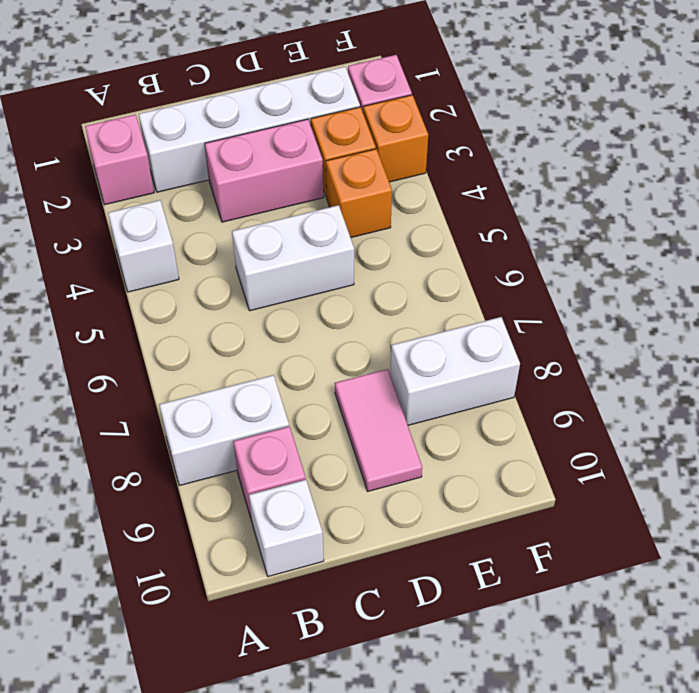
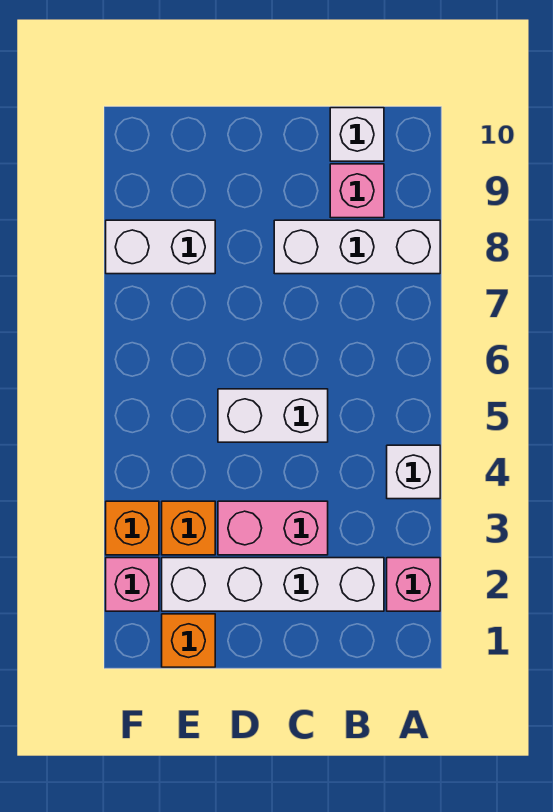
white 1x2 brick [159,375,289,486] -> white 1x3 brick [274,220,440,274]
pink 1x2 tile [335,369,422,491] -> none
orange 1x1 brick [326,149,392,238] -> orange 1x1 brick moved to [162,614,215,667]

